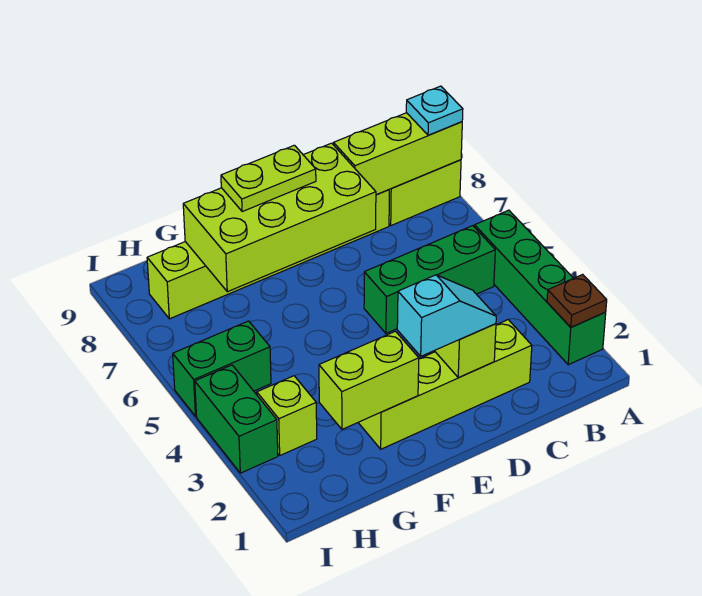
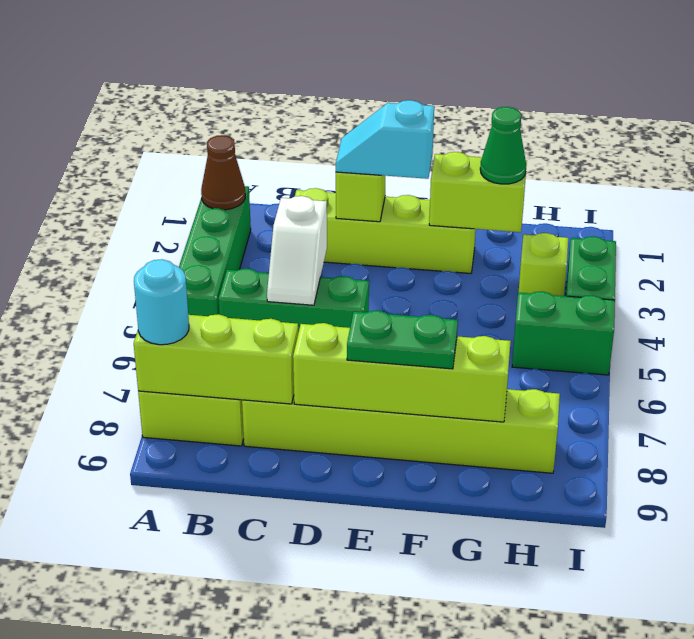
brown 1x1 plate [547,274,607,327] -> brown 1x1 cone [201,135,245,210]
cyan 1x1 plate [406,86,463,135] -> cyan 1x1 round brick [134,259,189,345]
none -> white 1x2 slope [267,196,327,305]
lime 2x4 brick [183,143,376,292] -> lime 1x4 brick [293,323,511,422]
lime 1x2 plate [221,145,316,212] -> green 1x2 plate [347,311,458,369]
none -> green 1x1 cone [480,107,526,184]

